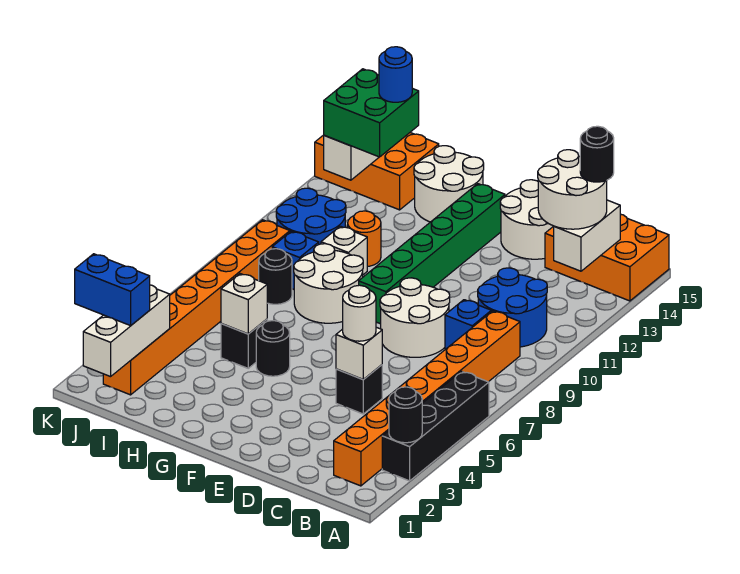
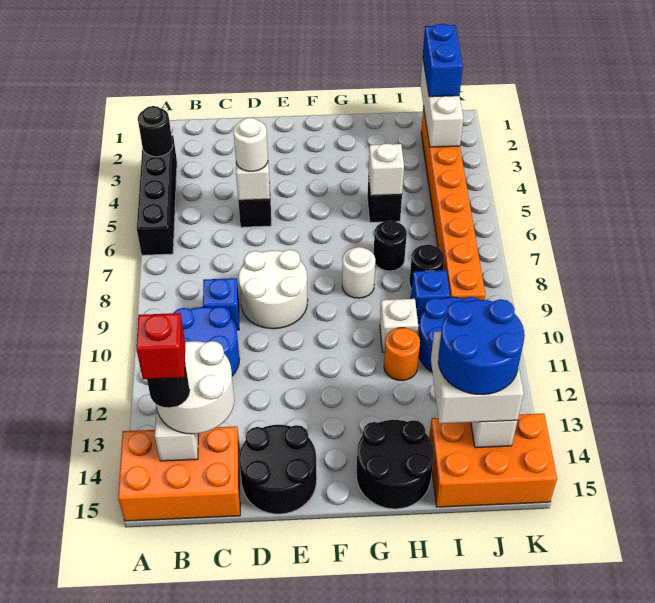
orange 1x8 brick [334,311,520,486] -> none
none -> red 1x1 brick [136,313,185,379]
white 2x2 round brick [500,180,553,259] -> black 2x2 round brick [239,425,317,514]
green 1x6 brick [359,184,505,324] -> none
black 1x1 round brick [256,321,290,376] -> black 1x1 round brick moved to [374,220,407,271]
white 2x2 round brick [294,244,363,323] -> white 1x1 round brick [342,247,375,298]
white 2x2 round brick [414,146,484,222] -> black 2x2 round brick [356,420,434,509]
green 2x2 brick [324,69,419,157] -> white 2x2 brick [431,331,524,424]
blue 1x1 round brick [379,47,412,102] -> blue 2x2 round brick [438,299,525,395]
blue 1x2 brick [75,254,150,326] -> blue 1x2 brick turned to [423,24,463,97]

